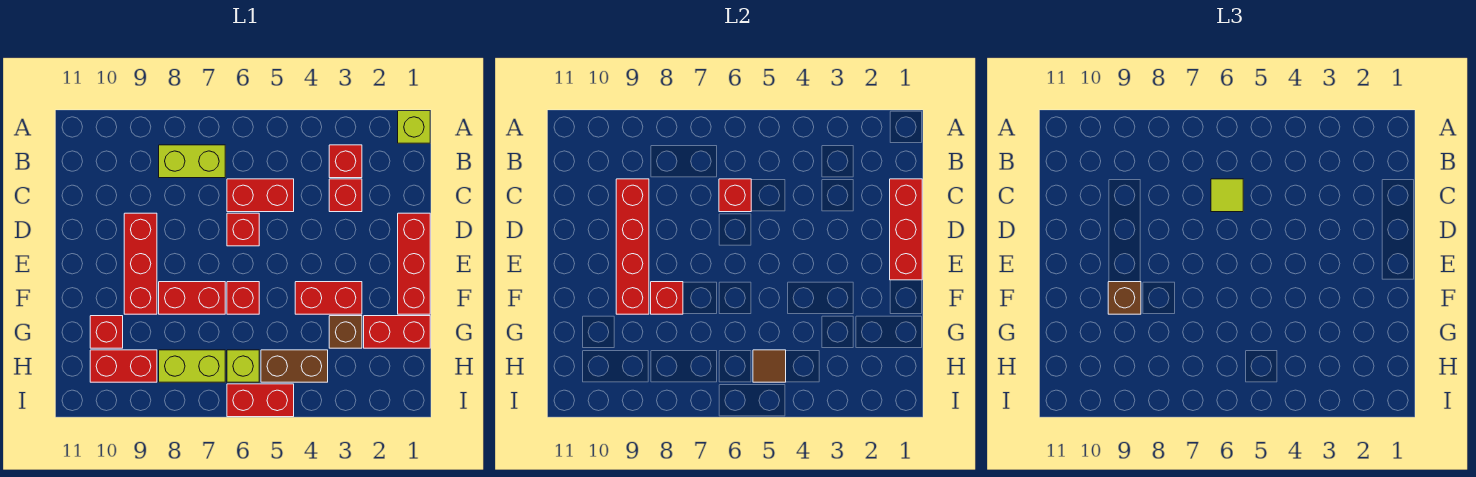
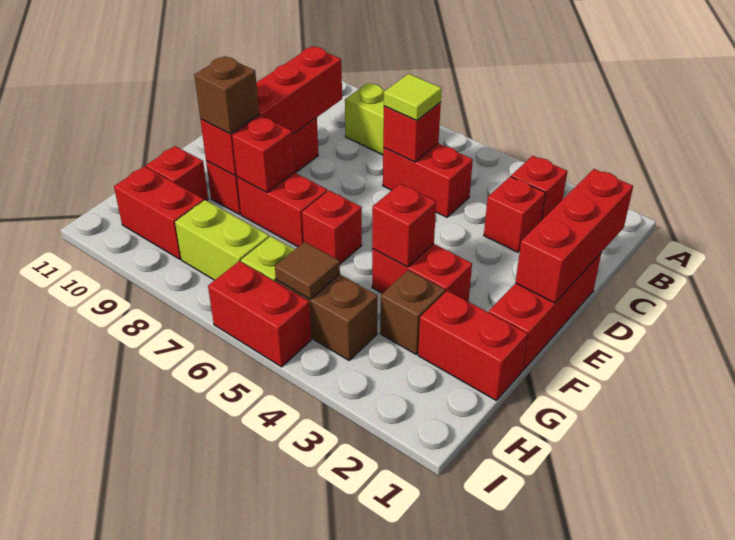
lime 1x1 brick [398,111,430,143] -> none
red 1x1 brick [227,213,259,246] -> red 1x1 brick moved to [372,184,436,267]

